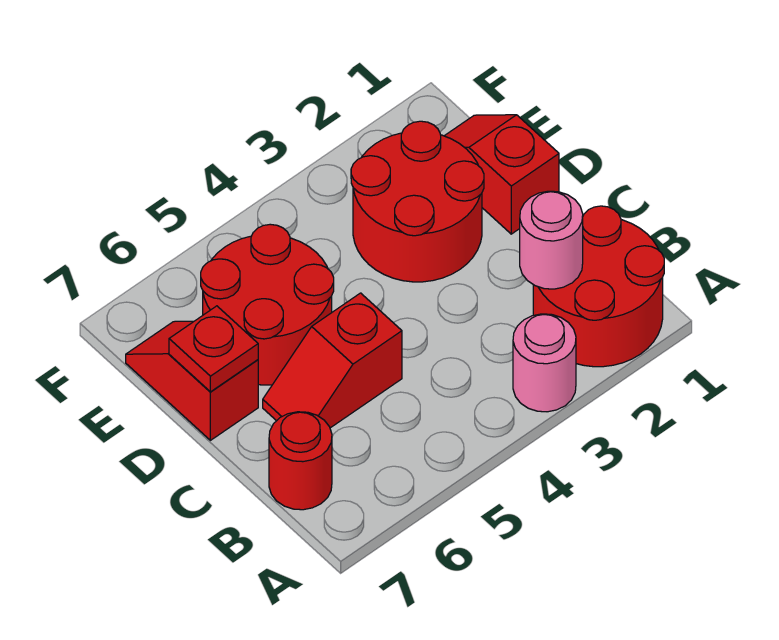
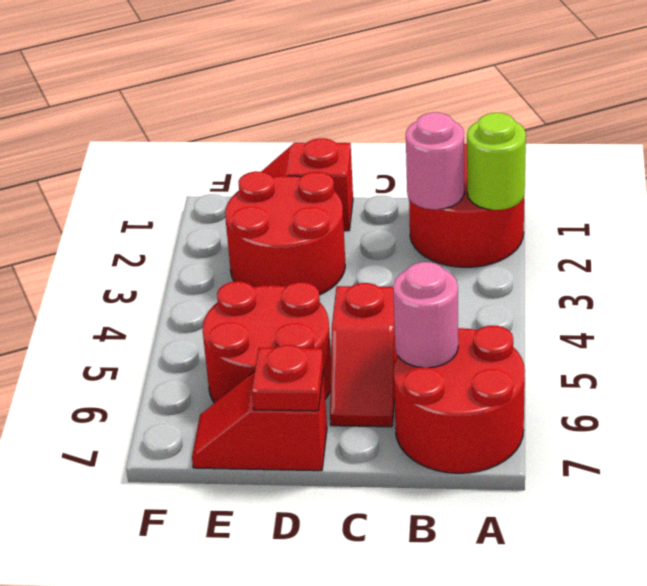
none -> lime 1x1 round brick [467,113,526,210]
pink 1x1 round brick [513,314,576,412] -> pink 1x1 round brick moved to [393,262,458,368]
red 1x1 round brick [269,412,332,510] -> red 2x2 round brick [394,326,525,473]

